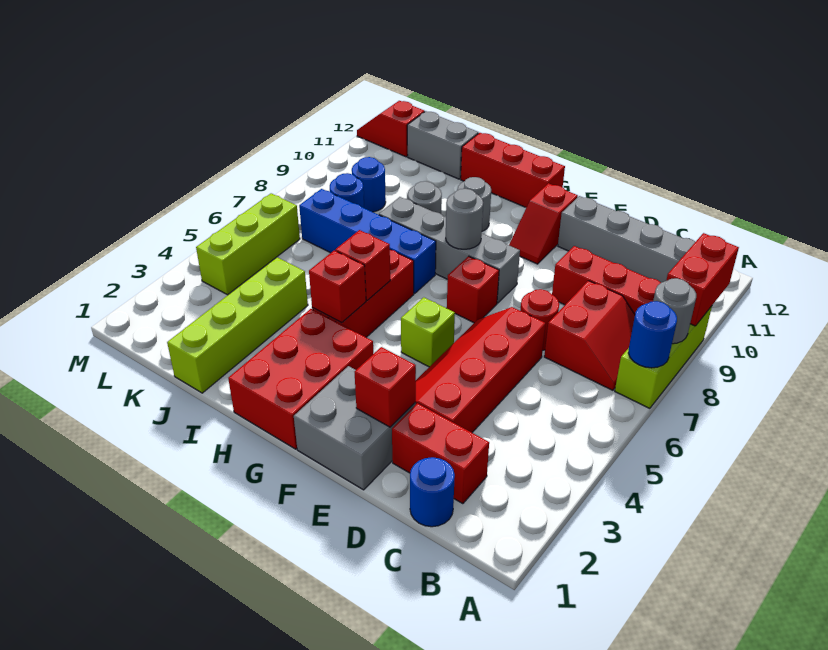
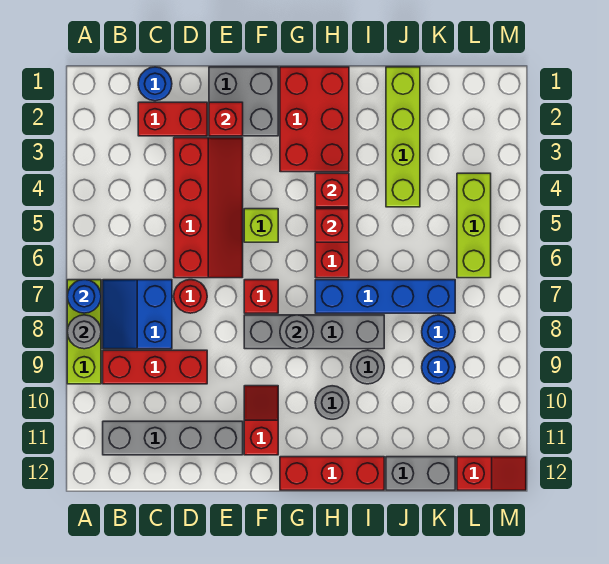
red 1x2 brick [666,233,739,326] -> none
red 2x2 slope [544,281,635,390] -> blue 2x2 slope [103,280,172,349]

